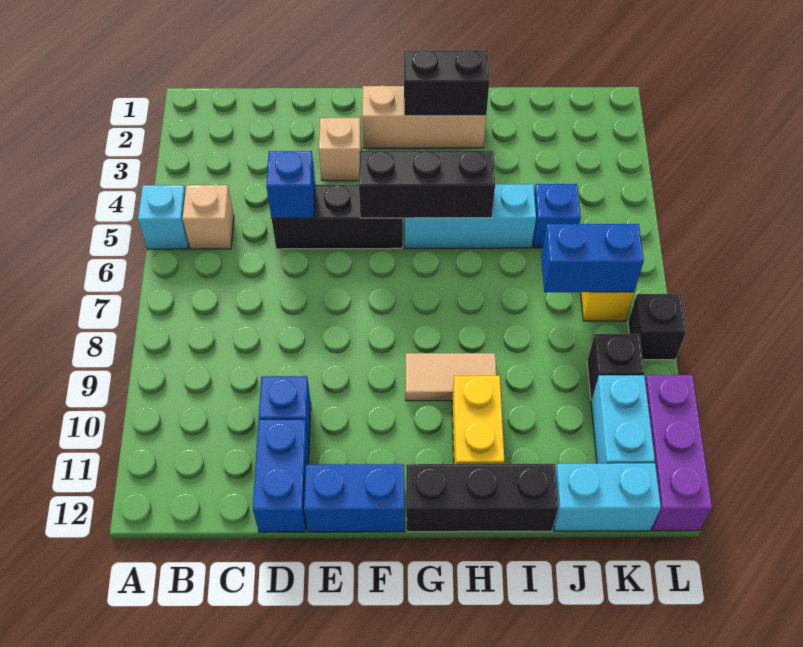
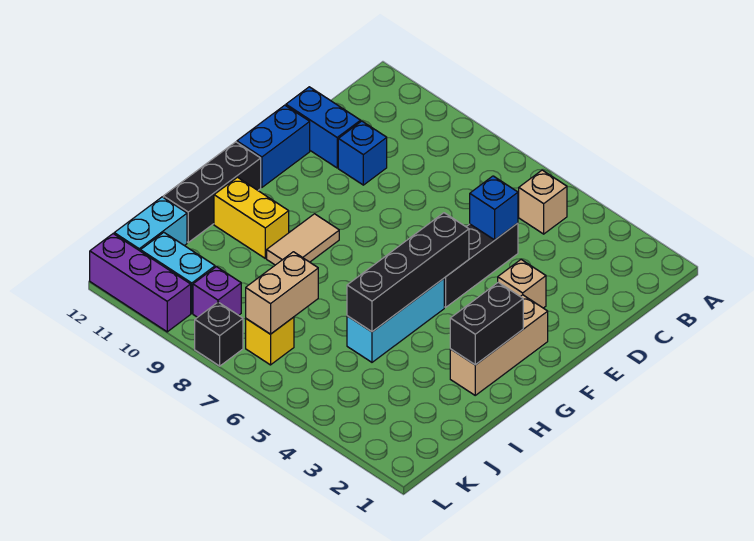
cyan 1x1 brick [138,185,189,249] -> none
black 1x3 brick [359,151,495,218] -> black 1x4 brick [347,213,469,332]
blue 1x1 brick [533,184,581,248] -> none
blue 1x2 brick [541,224,644,292] -> tan 1x2 brick [246,252,318,334]
black 1x1 brick [587,334,644,400] -> purple 1x1 brick [193,267,241,317]

